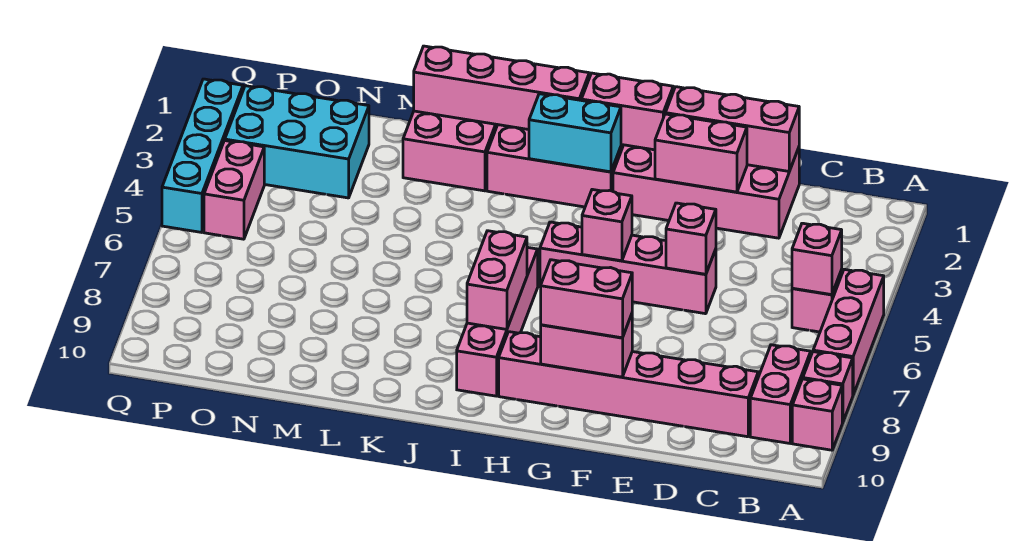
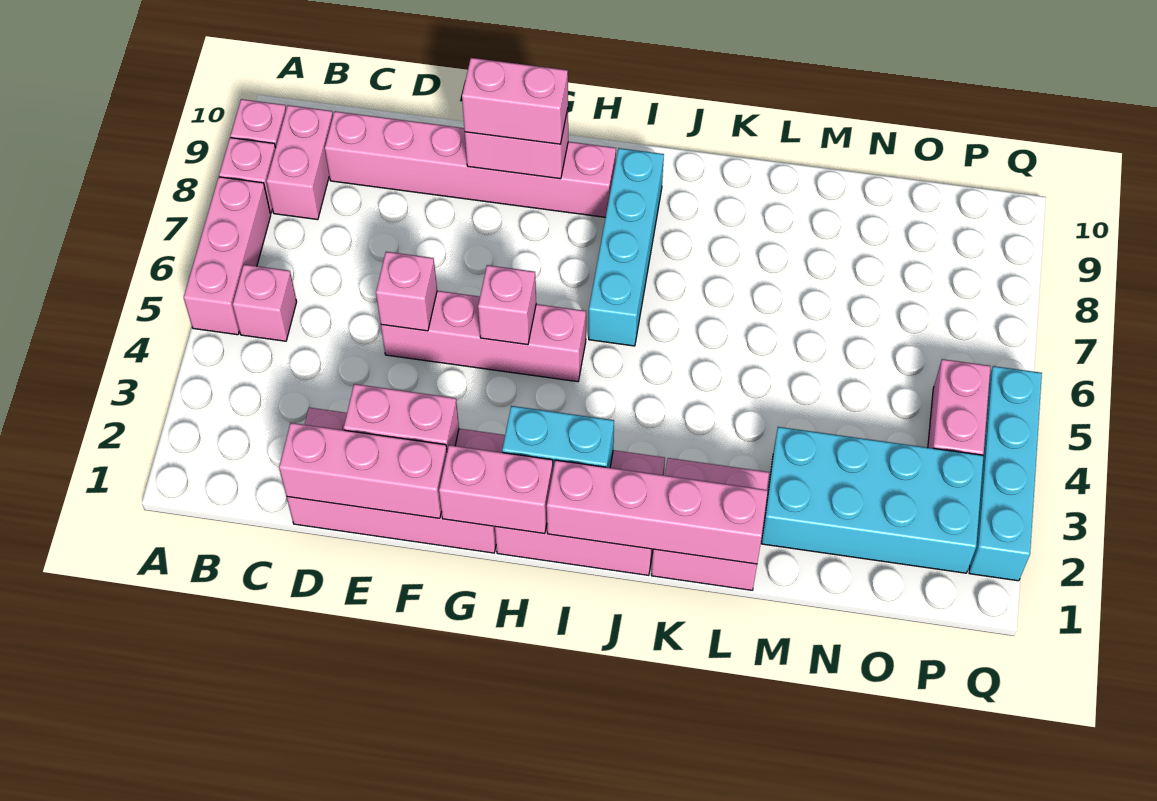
pink 1x1 brick [792,223,842,295] -> none
pink 1x4 brick [457,247,538,396] -> cyan 1x4 brick [589,148,664,346]
pink 1x2 brick [467,231,527,329] -> none
cyan 2x3 brick [225,86,369,198] -> cyan 2x4 brick [761,427,983,573]

